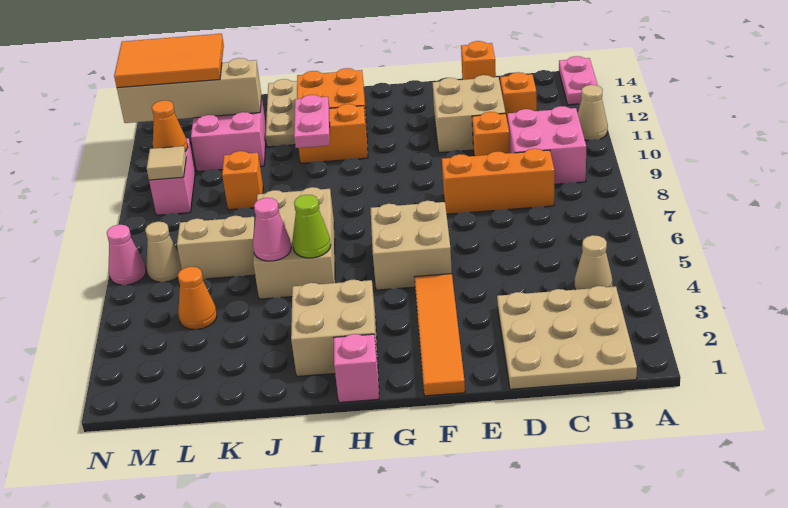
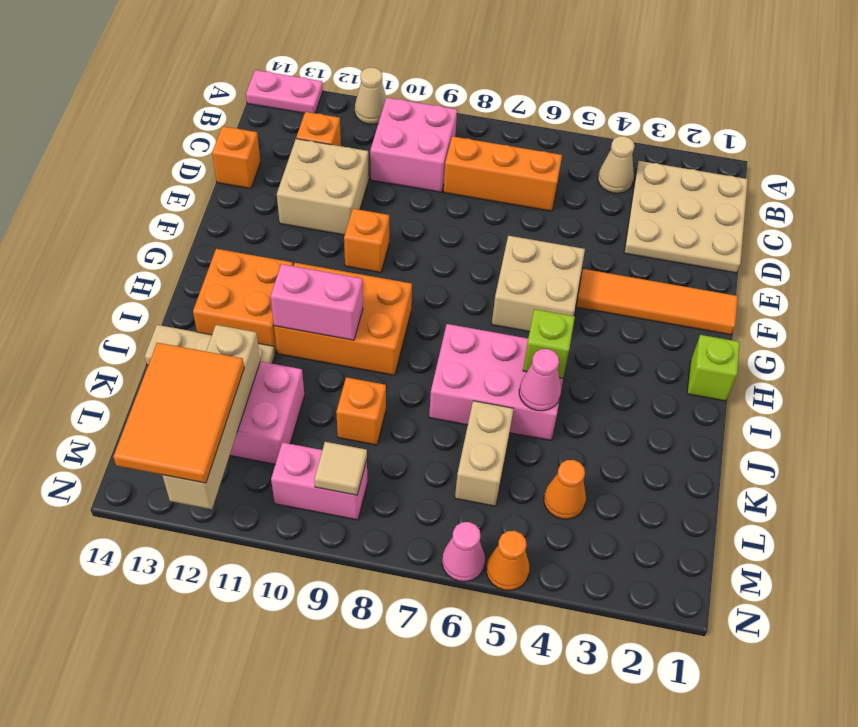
orange 1x3 brick [442,149,555,214] -> orange 1x3 brick turned to [444,136,562,211]
orange 1x1 brick [472,112,510,156] -> orange 1x1 brick moved to [344,209,389,273]
pink 1x1 brick [334,334,379,402] -> lime 1x1 brick [687,335,740,401]
tan 2x2 brick [291,280,378,376] -> none
orange 1x2 brick [299,104,368,163] -> orange 2x3 brick [274,263,412,375]
tan 2x3 brick [253,187,335,299] -> pink 2x3 brick [429,324,563,440]
lime 1x1 cone [292,195,331,258] -> lime 1x1 brick [523,309,575,378]
pink 1x2 plate [294,95,330,148] -> pink 1x2 brick [271,264,363,340]
tan 1x1 cone [145,222,182,282] -> none
orange 1x1 cone [152,100,188,151] -> orange 1x1 cone moved to [486,531,529,590]

